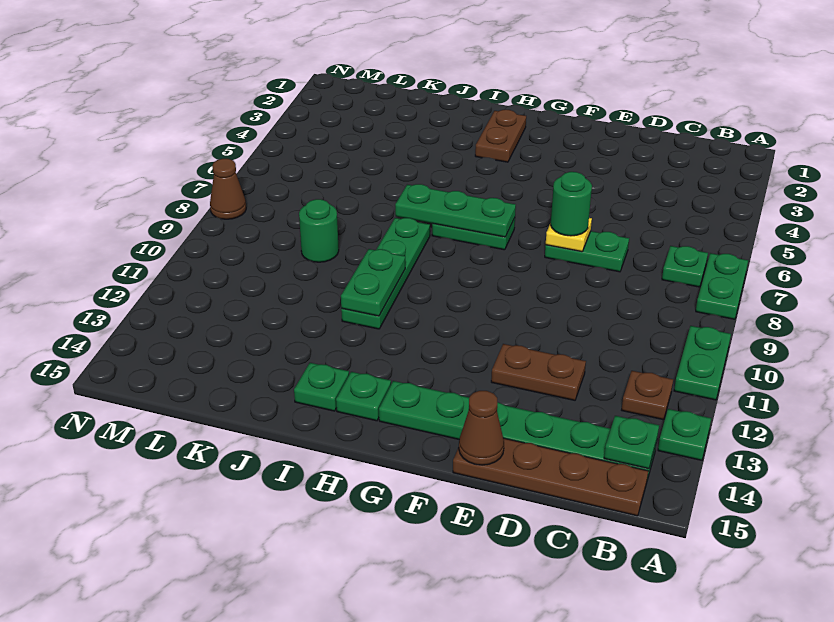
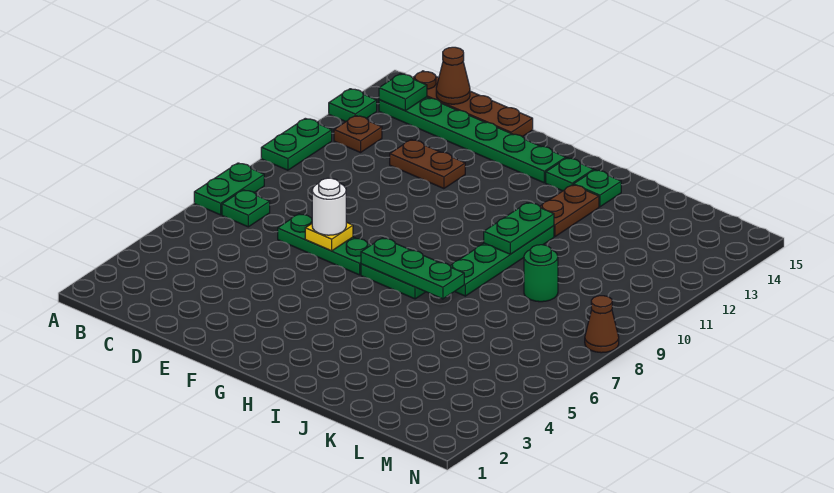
green 1x2 plate [545,231,629,272] -> green 1x3 plate [278,214,371,275]
green 1x1 round brick [551,172,592,236] -> white 1x1 round brick [312,178,346,235]
brown 1x1 cone [459,391,504,465] -> brown 1x1 cone moved to [436,47,470,104]
brown 1x2 plate [475,110,526,162] -> brown 1x2 plate moved to [540,185,599,237]

